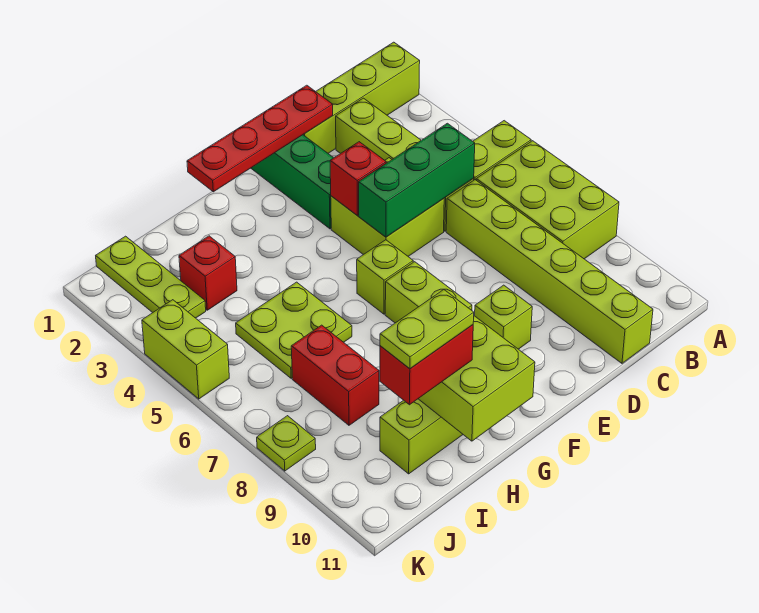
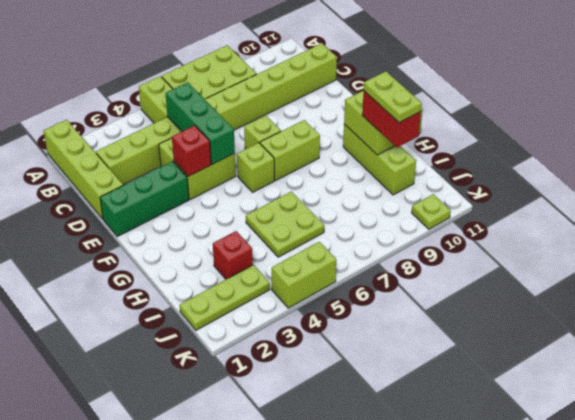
red 1x4 plate [187,85,333,192] -> none
lime 1x1 brick [475,285,532,349] -> lime 1x1 brick moved to [244,116,281,149]
red 1x2 brick [291,325,379,425] -> none
lime 1x1 plate [257,416,316,471] -> lime 1x1 plate moved to [412,194,451,229]

